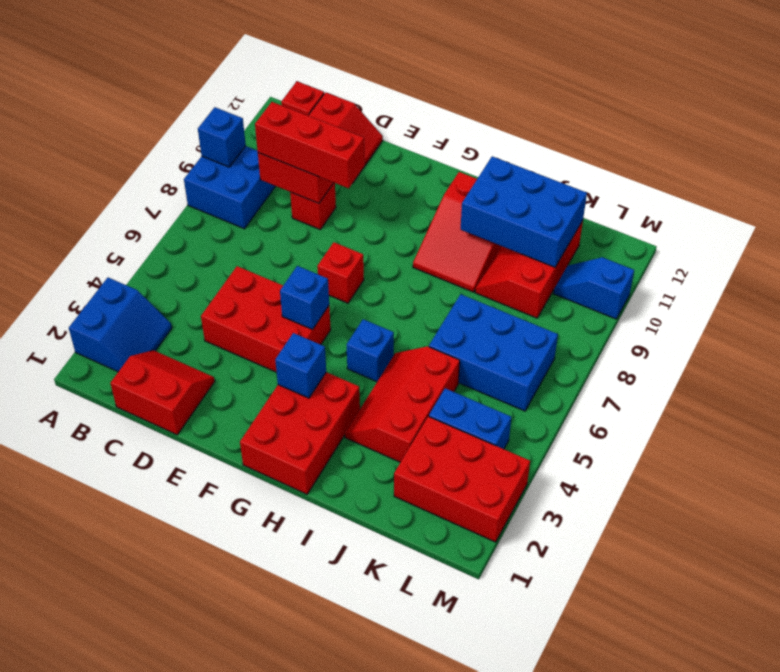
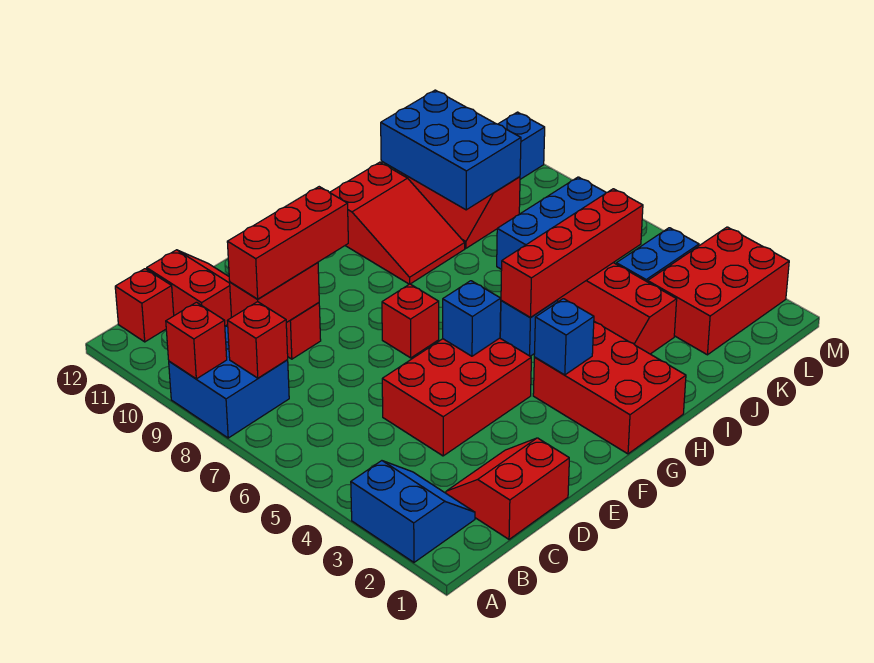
blue 1x1 brick [198,107,246,167] -> red 1x1 brick [166,302,227,379]
none -> red 1x1 brick [227,302,288,378]
none -> red 1x4 brick [501,189,643,317]
blue 2x3 brick [461,156,587,267] -> blue 2x3 brick turned to [381,90,521,210]

